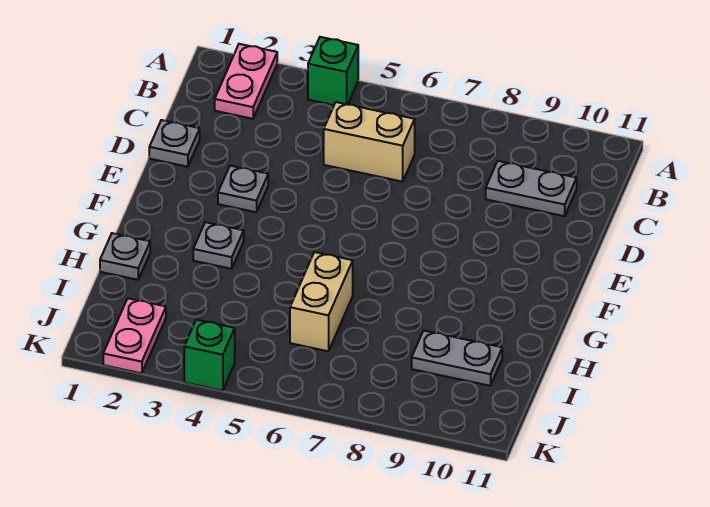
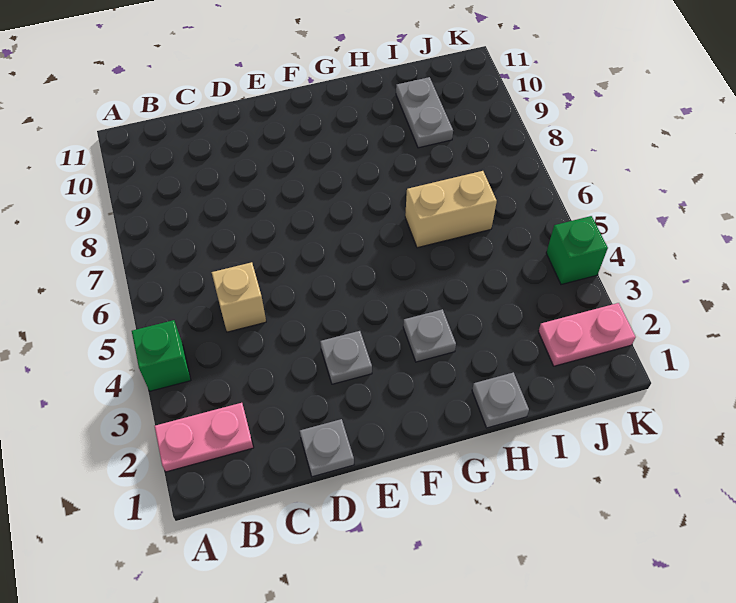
tan 1x2 brick [324,102,415,182] -> tan 1x1 brick [212,262,266,332]
grey 1x2 plate [486,161,577,216] -> none

